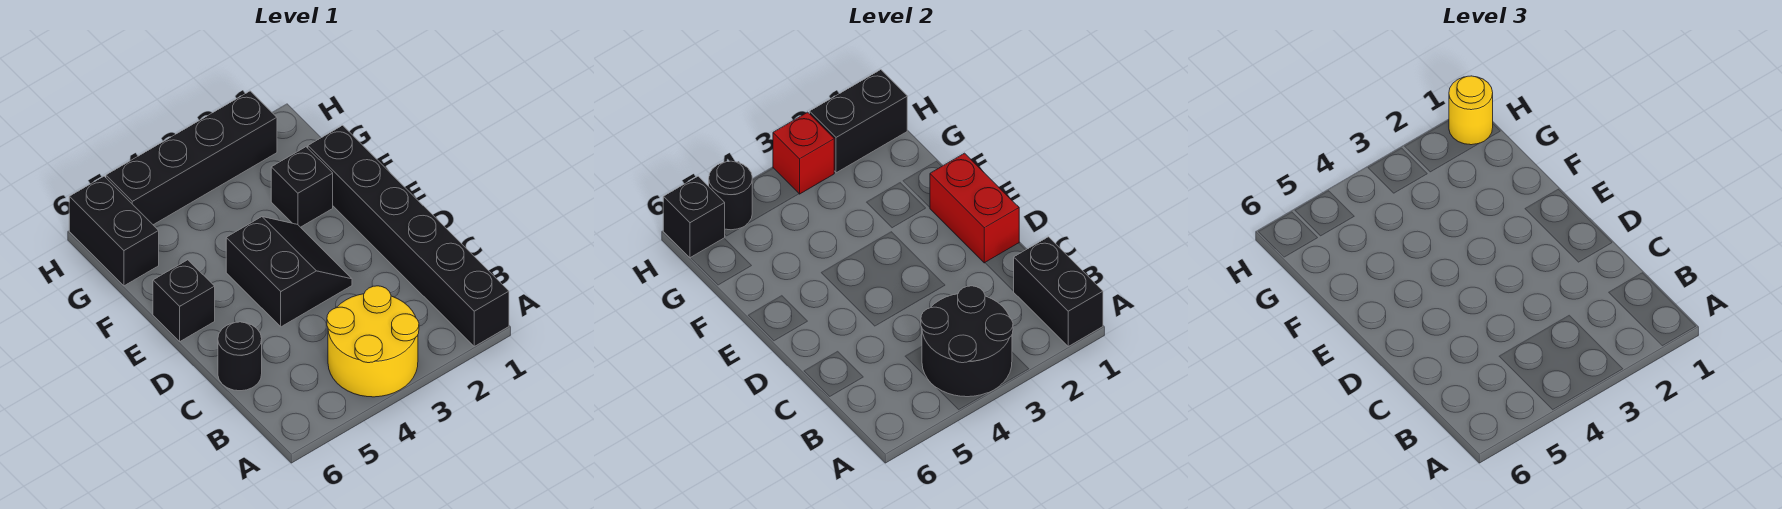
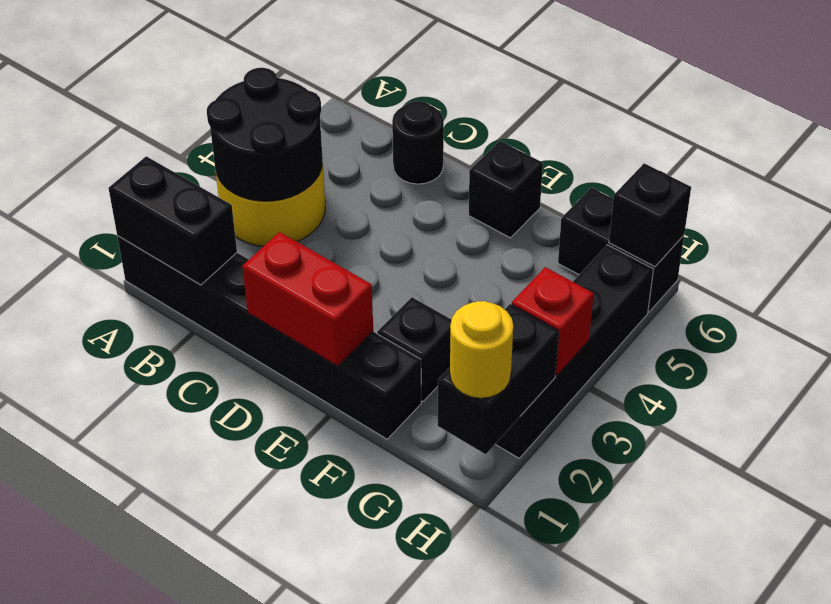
black 2x2 slope [226,217,352,327] -> none
black 1x1 round brick [709,161,752,230] -> none

